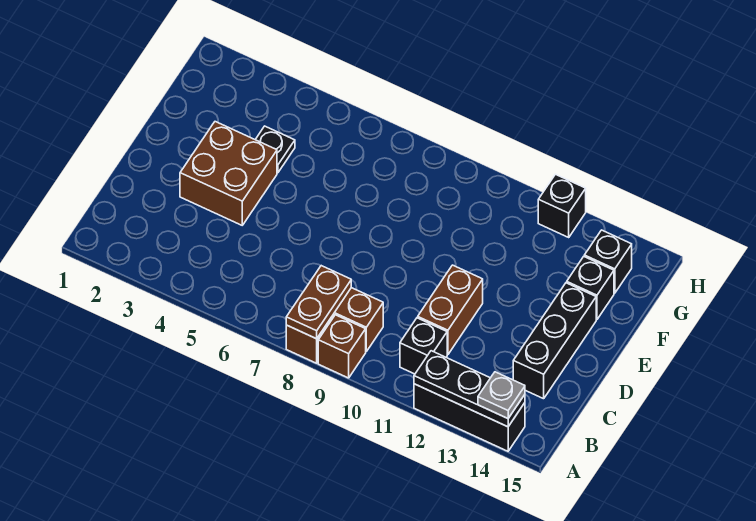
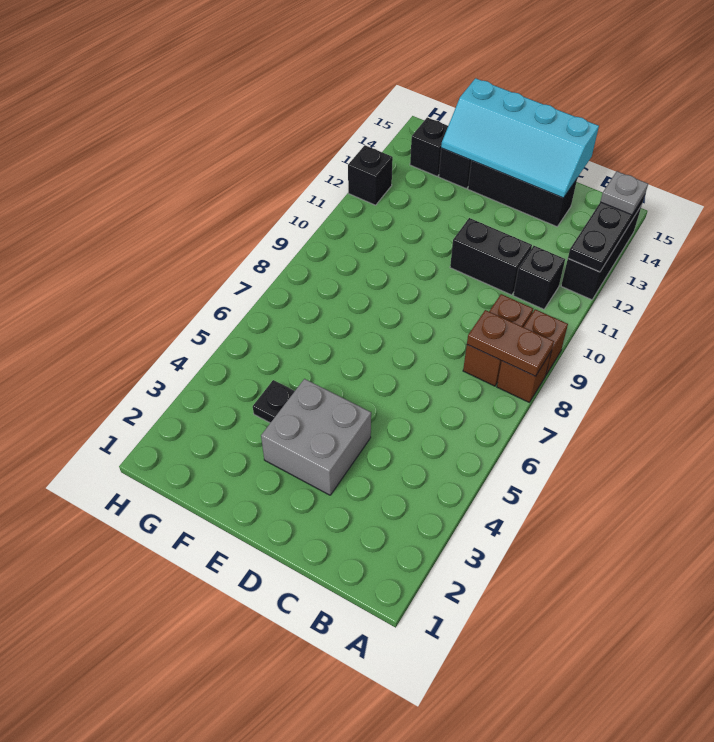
brown 1x2 brick [418,265,483,355] -> black 1x2 brick [450,218,532,295]
none -> cyan 2x4 slope [441,78,599,198]
brown 2x2 brick [180,122,277,225] -> grey 2x2 brick [261,379,371,495]

